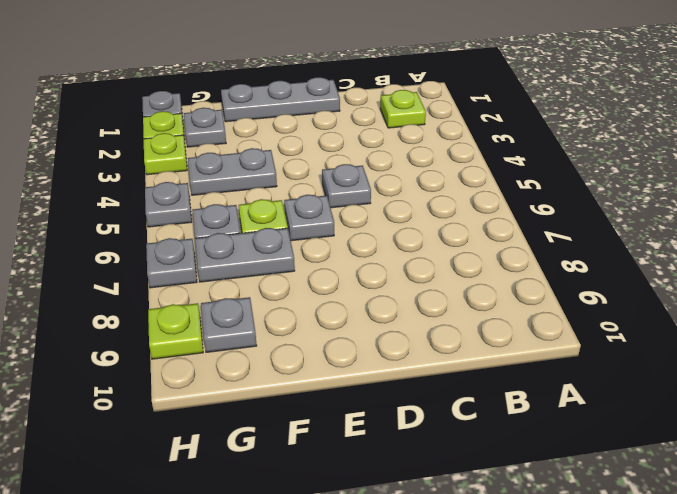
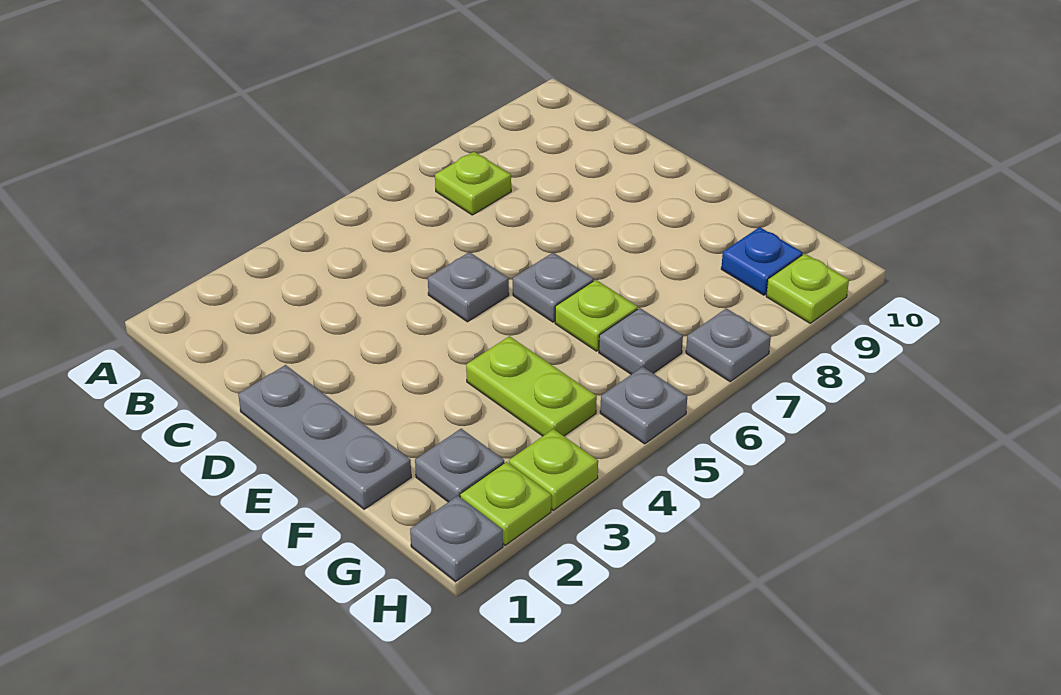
lime 1x1 plate [380,90,426,128] -> lime 1x1 plate moved to [435,152,511,215]
grey 1x2 plate [188,148,277,195] -> lime 1x2 plate [466,336,597,436]
grey 1x2 plate [195,228,295,282] -> none
grey 1x1 plate [201,297,257,352] -> blue 1x1 plate [721,227,803,295]

